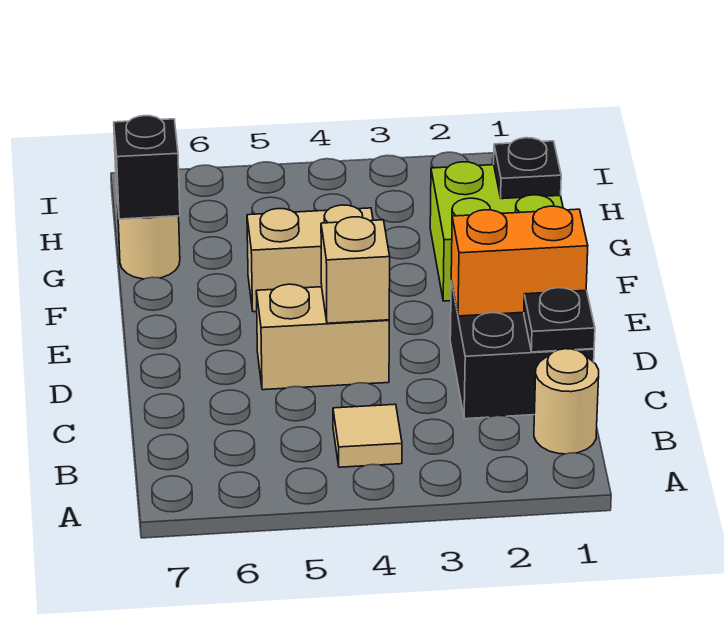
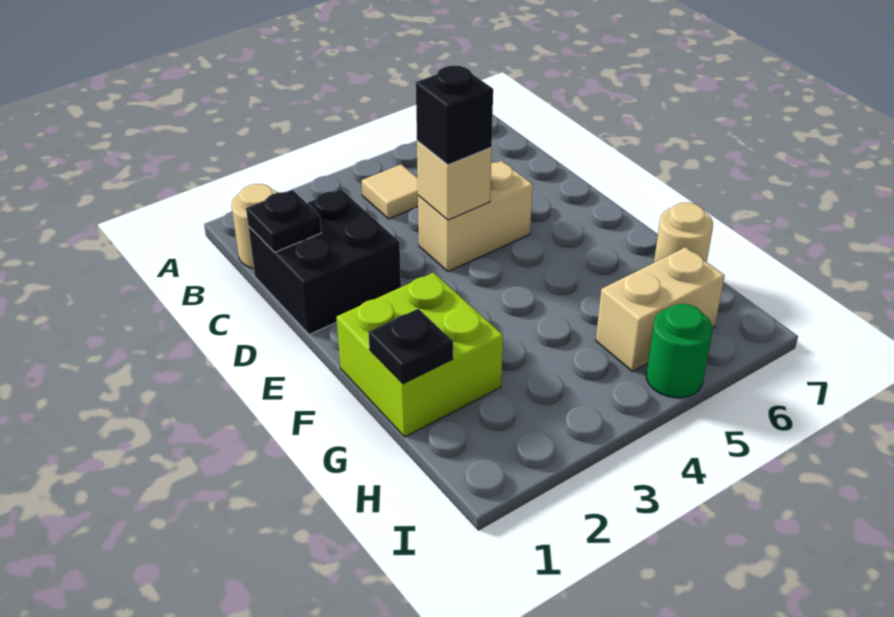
orange 1x2 brick [451,206,588,316] -> none
tan 1x2 brick [247,205,373,312] -> tan 1x2 brick moved to [596,247,725,371]
black 1x1 brick [114,116,180,219] -> black 1x1 brick moved to [416,66,493,165]
none -> green 1x1 round brick [646,304,712,398]

